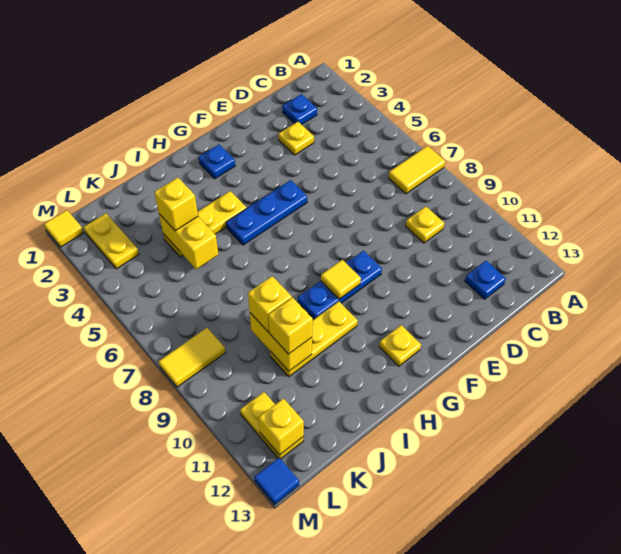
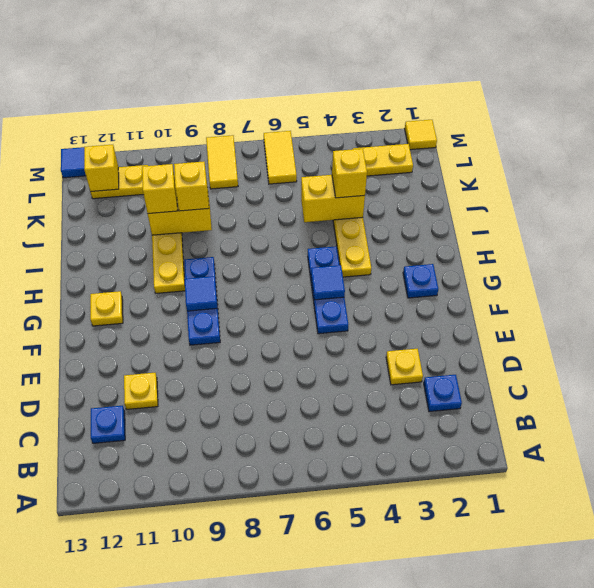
yellow 1x2 tile [388,146,445,194] -> yellow 1x2 tile moved to [264,131,297,184]
yellow 1x1 plate [406,207,444,243] -> yellow 1x1 plate moved to [124,373,158,409]
none -> blue 1x1 tile [311,265,345,300]
yellow 1x1 tile [321,260,361,299] -> blue 1x1 tile [184,276,217,311]

